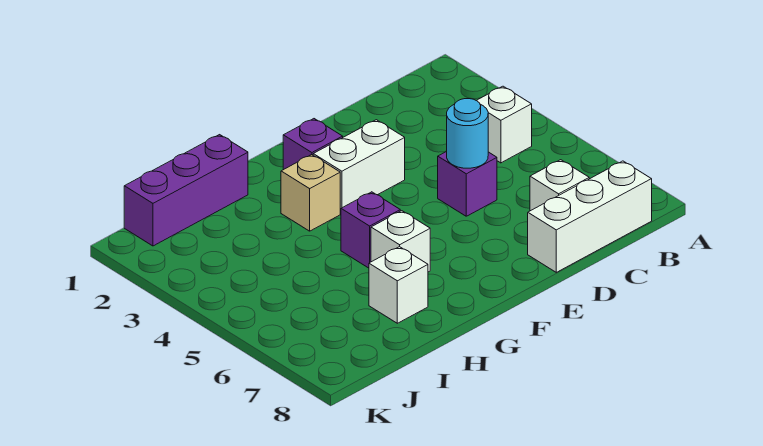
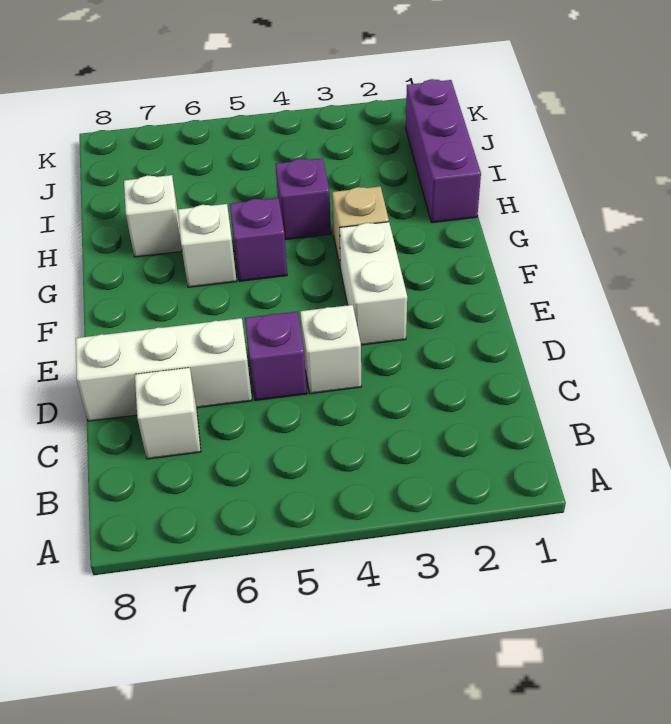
white 1x1 brick [477,86,532,163] -> white 1x1 brick moved to [300,305,361,394]
white 1x3 brick [528,161,652,272] -> white 1x3 brick turned to [76,318,252,421]
cyan 1x1 round brick [447,99,488,168] -> none
purple 1x1 brick [283,119,343,170] -> purple 1x1 brick moved to [275,158,331,240]

